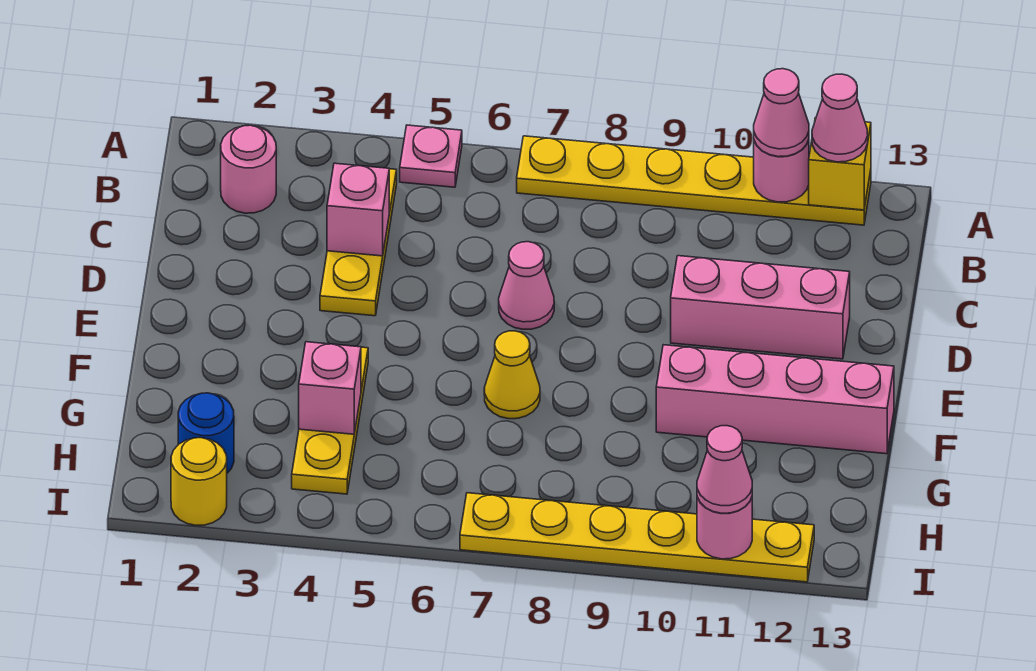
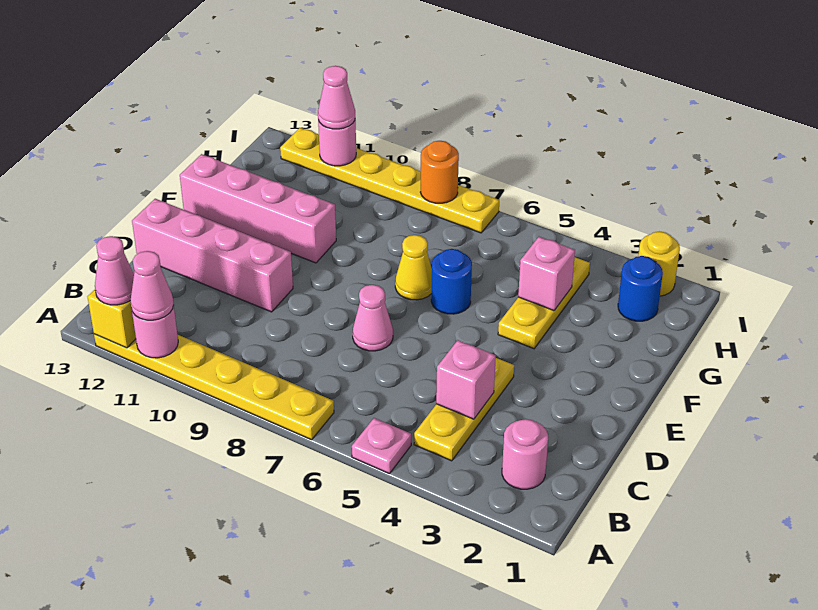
pink 1x3 brick [671,256,850,359] -> pink 1x4 brick [132,199,293,312]
none -> blue 1x1 round brick [431,249,472,314]
none -> orange 1x1 round brick [420,141,459,203]

